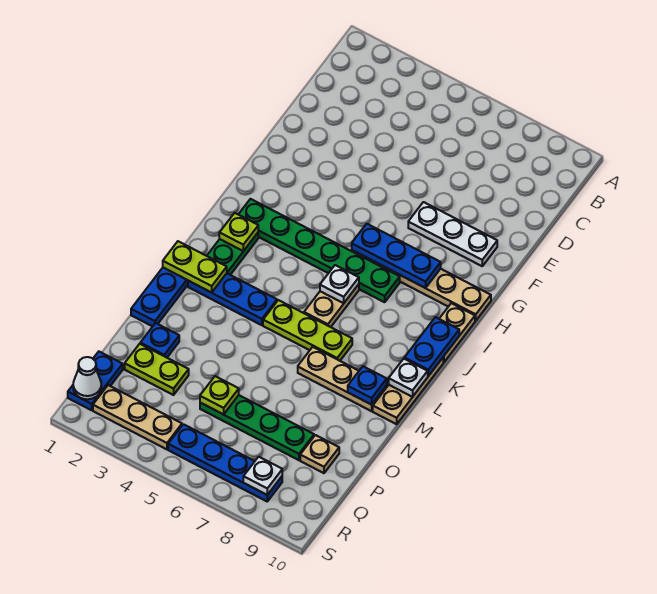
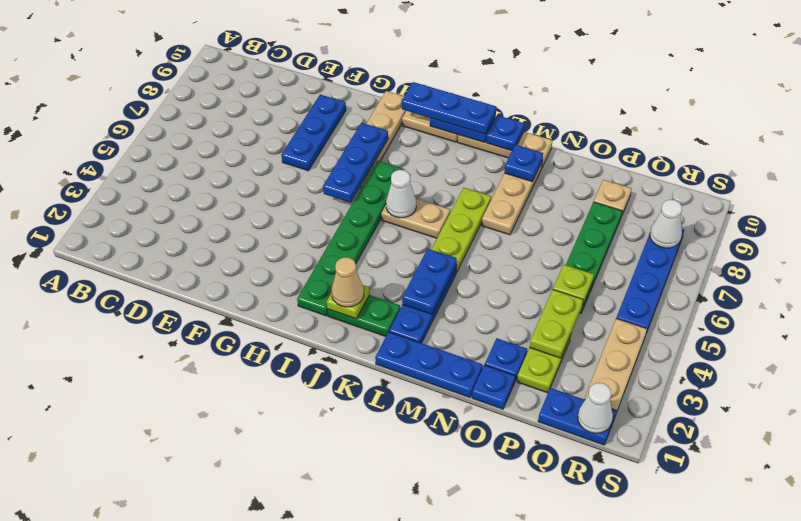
white 1x3 plate [408,202,497,266] -> blue 1x3 plate [281,95,346,171]
none -> blue 1x3 plate [402,82,496,134]
none -> tan 1x1 cone [332,257,364,307]
white 1x1 plate [320,265,359,303] -> white 1x1 cone [386,170,416,218]
lime 1x2 plate [163,241,227,293] -> lime 1x2 plate moved to [530,290,583,358]
none -> blue 1x2 plate [402,249,457,314]
white 1x1 plate [389,359,428,397] -> blue 1x1 plate [486,115,524,151]
none -> blue 1x1 plate [472,365,515,409]
white 1x1 plate [243,457,282,495] -> white 1x1 cone [650,200,682,248]

